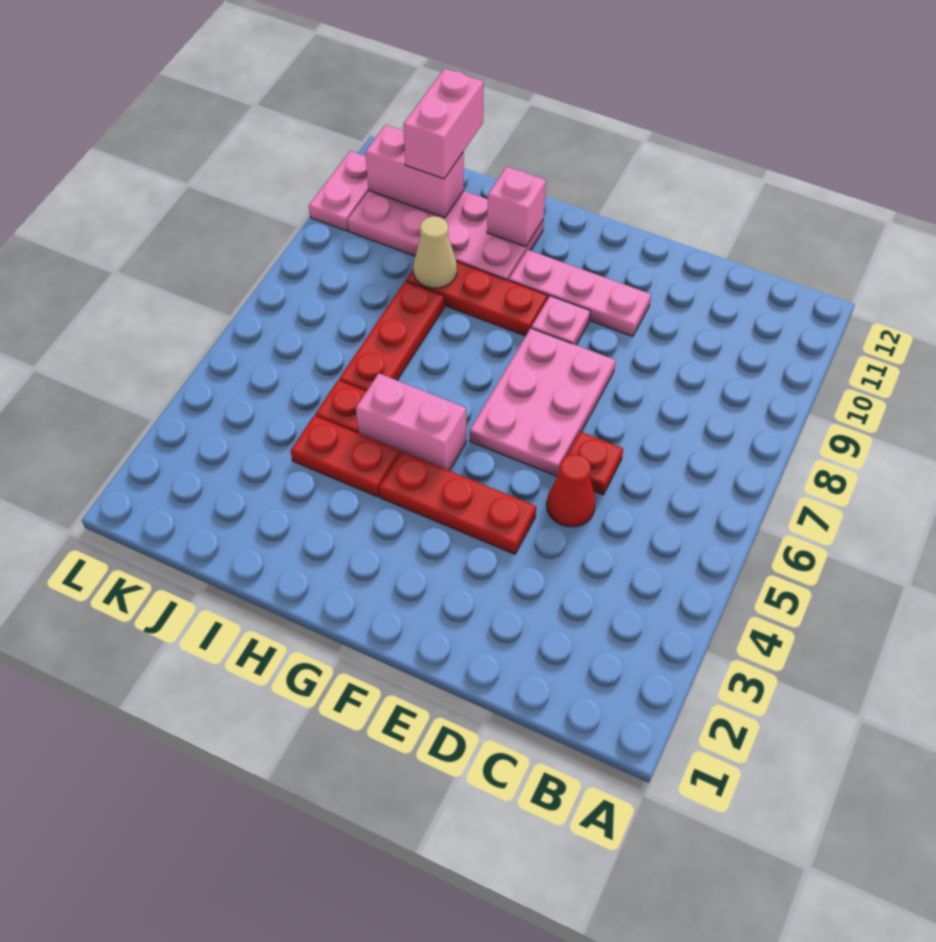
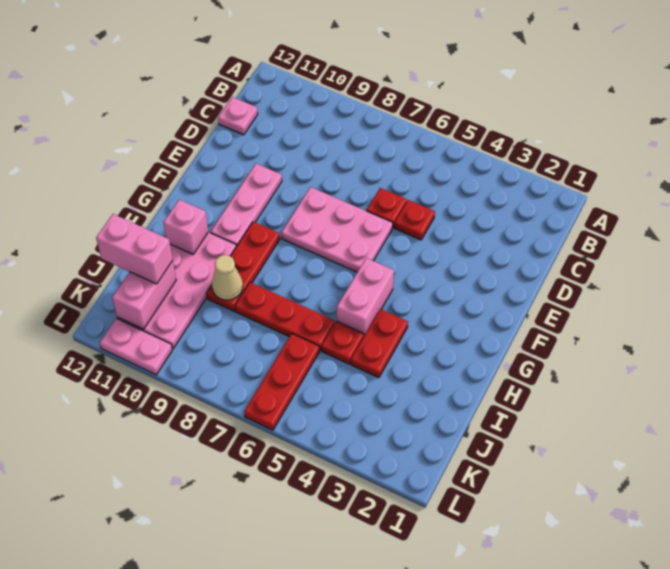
red 1x1 cone [547,454,596,527] -> red 1x1 plate [395,200,435,240]
red 1x3 plate [379,451,536,554] -> red 1x3 plate moved to [244,334,319,430]
pink 1x1 plate [531,296,590,345] -> pink 1x1 plate moved to [218,97,258,135]

